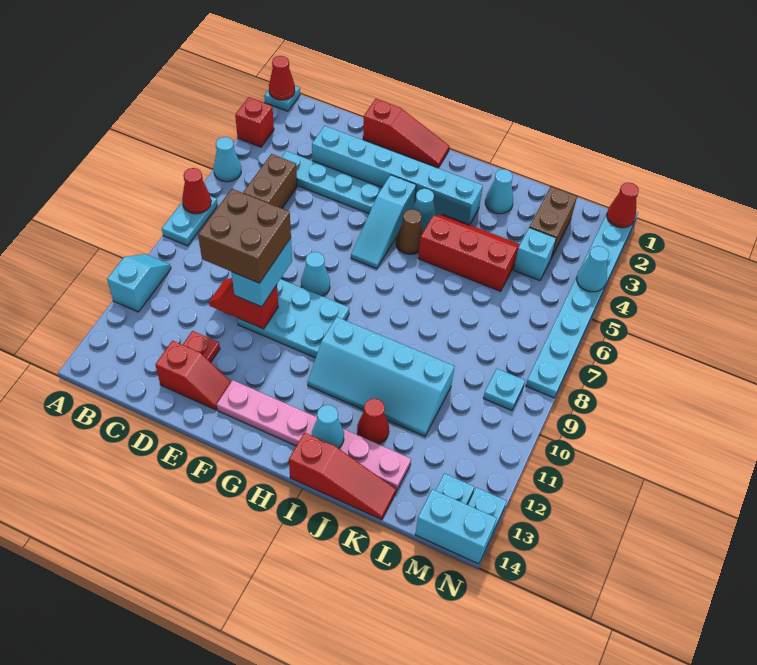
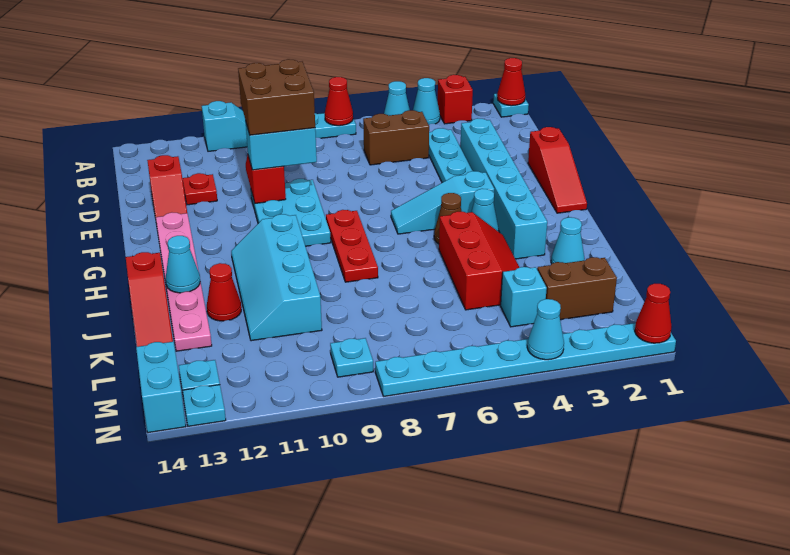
cyan 1x1 cone [301,252,330,296] -> cyan 1x1 cone moved to [413,78,440,124]
none -> red 1x3 plate [326,210,378,282]

